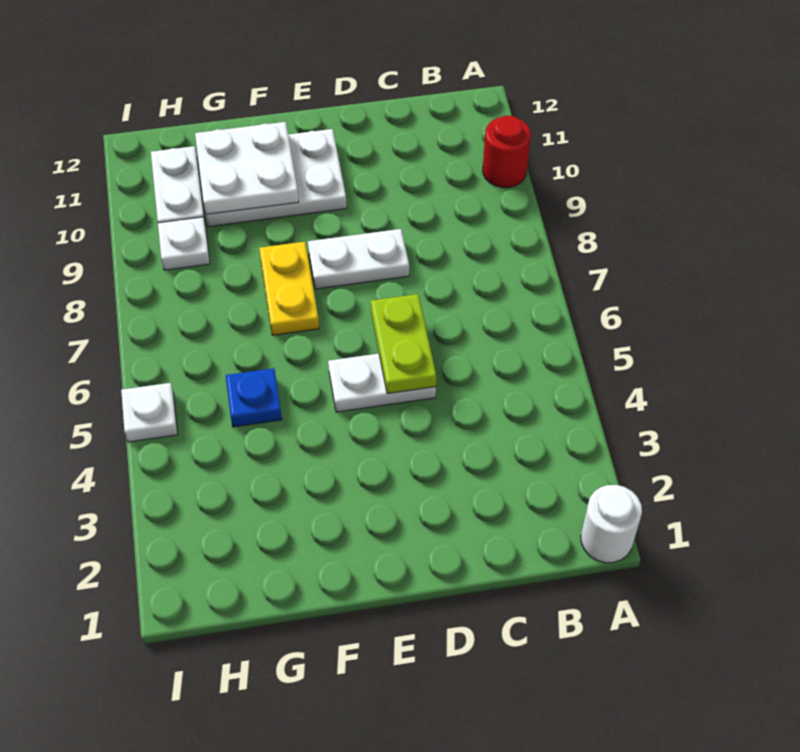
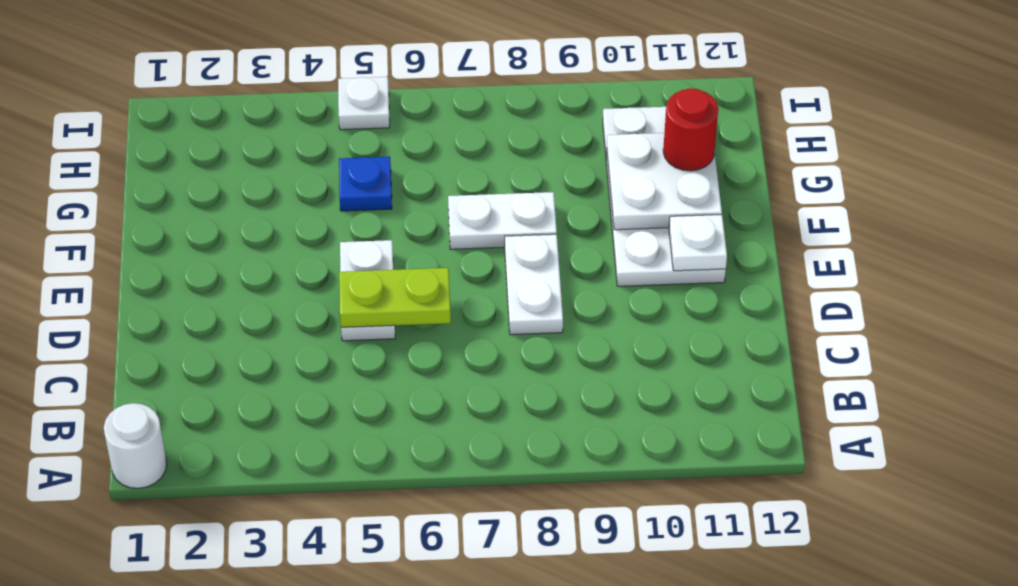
red 1x1 round brick [483,115,531,188] -> red 1x1 round brick moved to [663,88,718,171]
yellow 1x2 plate [259,242,319,335] -> white 1x2 plate [448,192,557,249]
white 1x1 plate [158,217,210,270] -> white 1x1 plate moved to [669,215,727,271]

